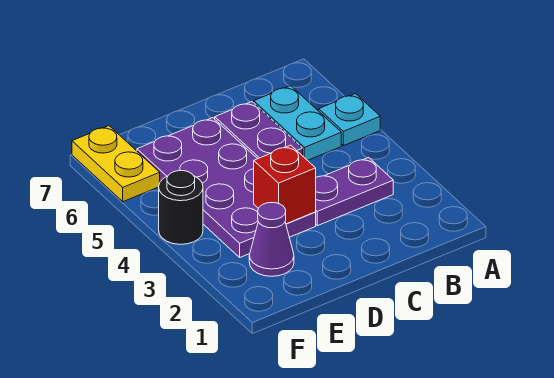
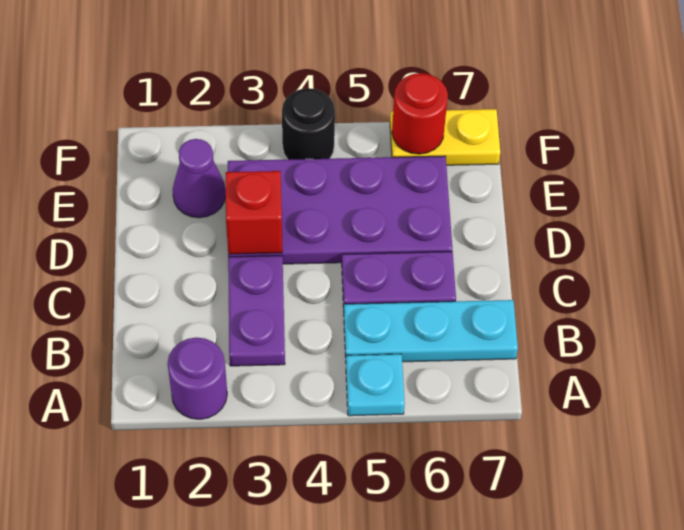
none -> purple 1x1 round brick [167,338,227,419]
cyan 1x2 plate [254,86,341,161] -> cyan 1x3 plate [344,300,518,362]
none -> red 1x1 round brick [392,73,448,154]

